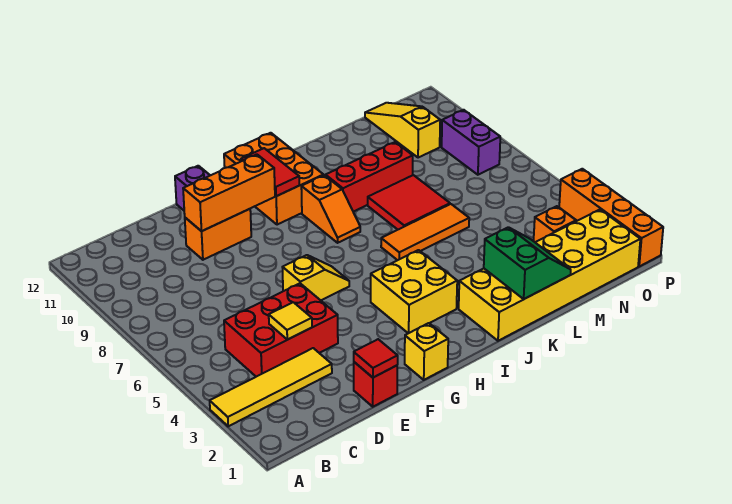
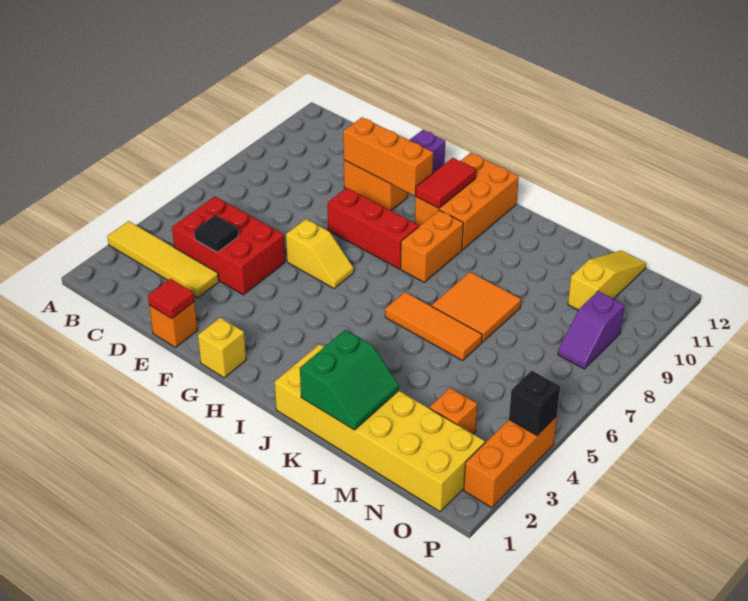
yellow 1x1 tile [269,302,312,340] -> black 1x1 tile [194,215,238,252]
red 1x1 brick [354,362,397,407] -> orange 1x1 brick [149,302,198,347]
yellow 2x2 brick [371,250,457,333] -> none
orange 1x2 slope [301,175,360,243] -> orange 1x2 brick [401,210,463,282]
red 1x3 brick [326,142,413,212] -> red 1x3 brick moved to [327,188,419,269]
red 2x2 tile [368,175,450,230] -> orange 2x2 tile [432,272,521,342]
purple 1x2 brick [442,110,500,175] -> purple 1x2 slope [558,291,625,369]
orange 1x4 brick [559,169,663,266] -> orange 1x3 brick [464,417,557,508]
none -> black 1x1 brick [509,370,560,435]

